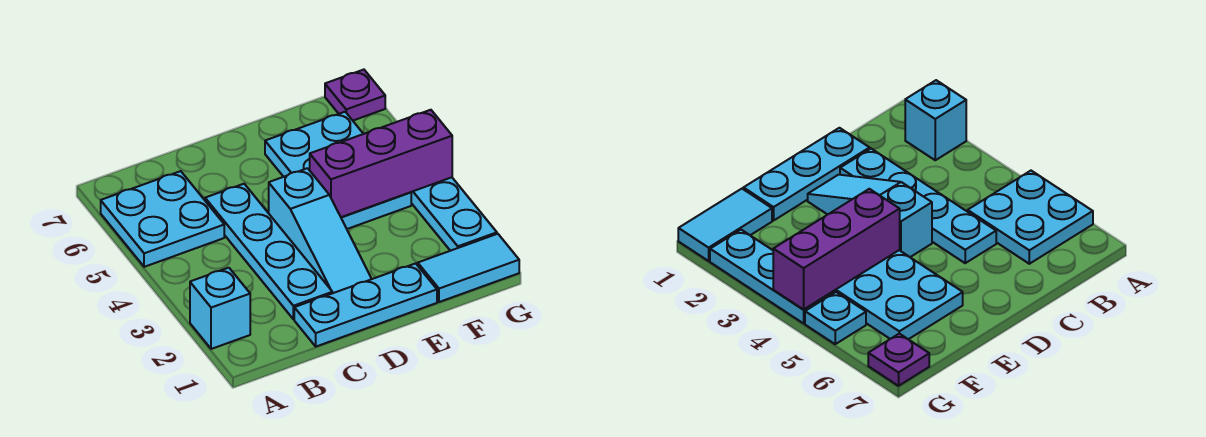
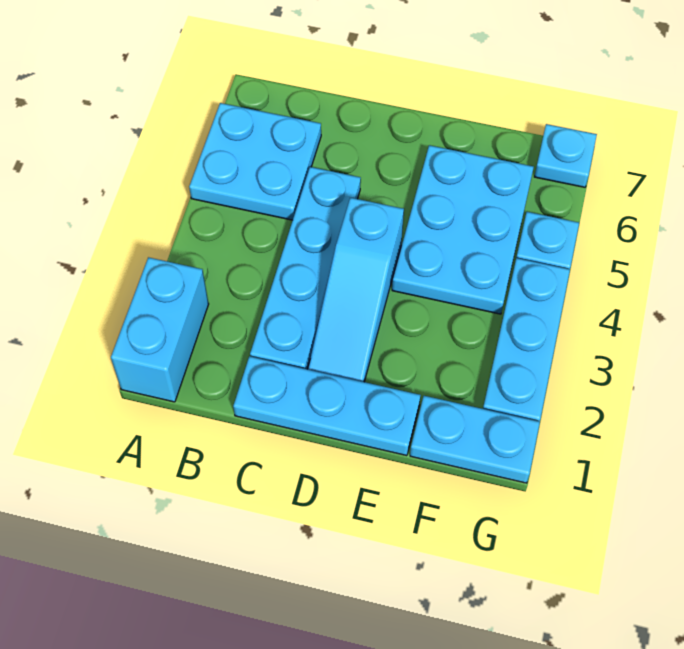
cyan 1x1 brick [190,268,250,349] -> cyan 1x2 brick [111,257,209,402]
purple 1x3 brick [310,110,452,217] -> none
cyan 1x2 tile [418,234,519,302] -> cyan 1x2 plate [410,396,540,483]
purple 1x1 plate [325,70,385,120] -> cyan 1x1 plate [534,124,597,187]

